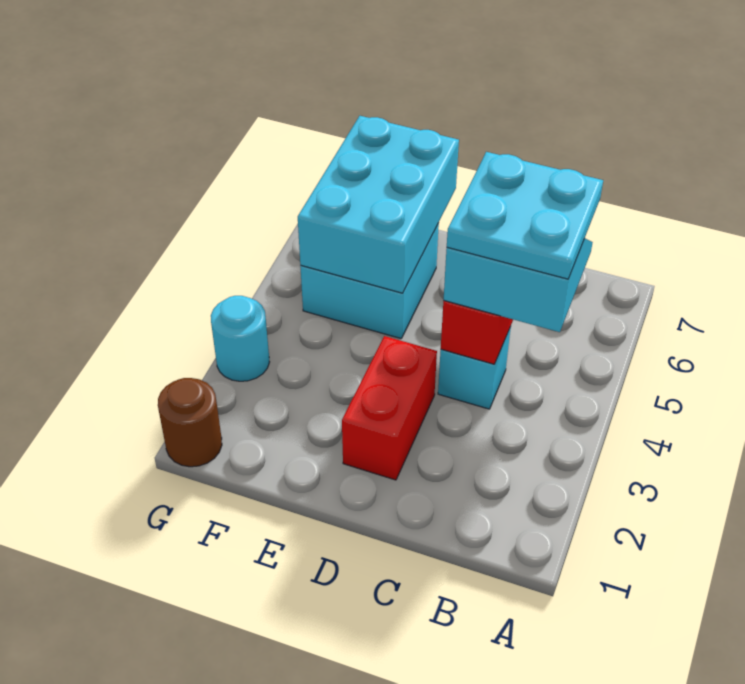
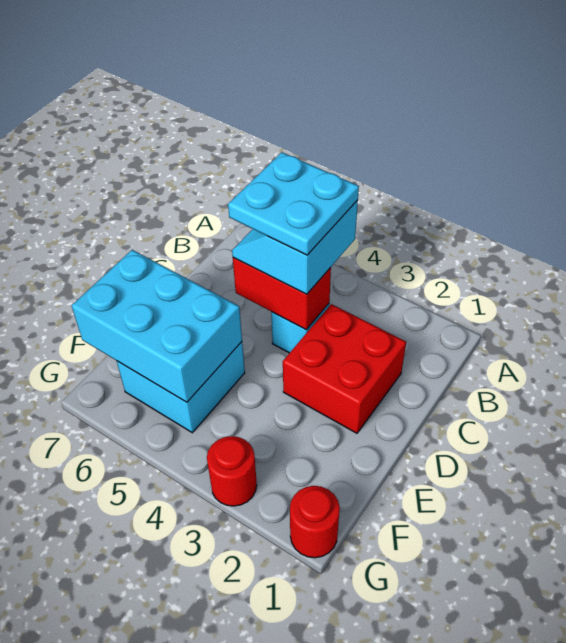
red 1x2 brick [342,336,437,480] -> red 2x2 brick [283,304,406,433]
brown 1x1 round brick [158,378,222,467] -> red 1x1 round brick [290,486,340,558]
cyan 1x1 round brick [211,296,269,381] -> red 1x1 round brick [207,436,257,506]

